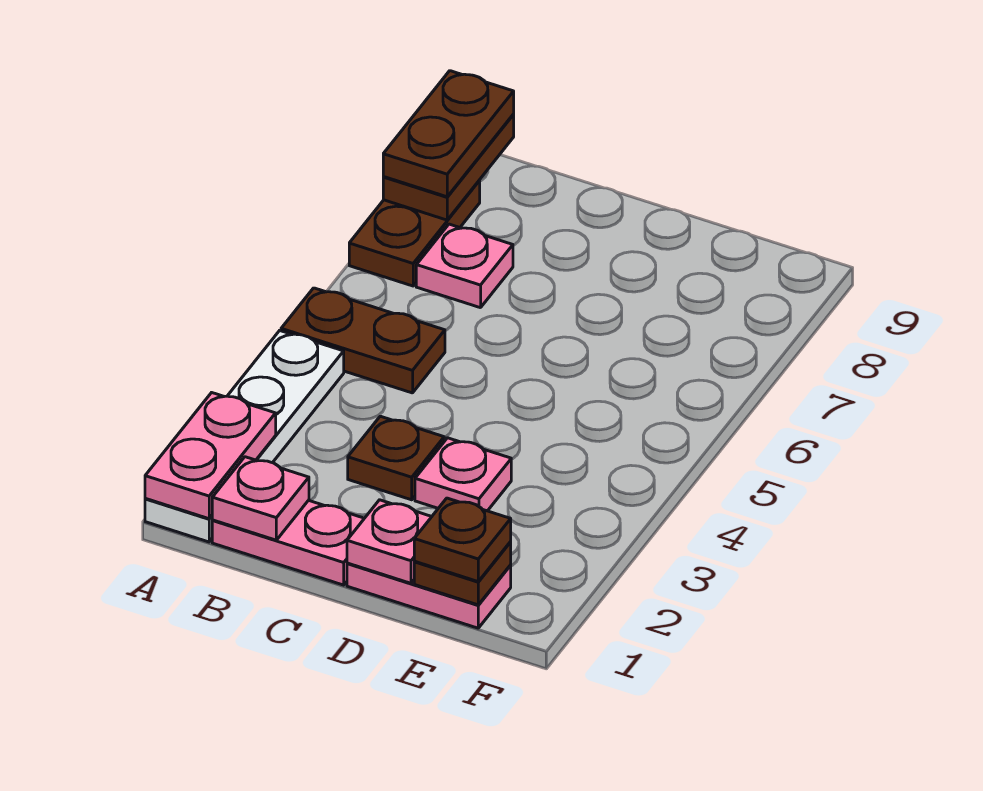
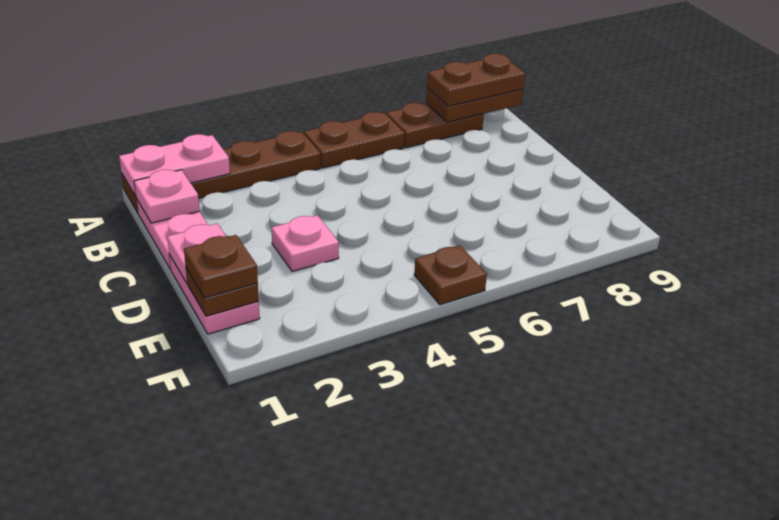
white 1x4 plate [145,331,344,542] -> brown 1x4 plate [122,131,321,213]
brown 1x2 plate [281,288,445,393] -> brown 1x2 plate turned to [304,112,405,168]
pink 1x1 plate [416,224,513,308] -> none
brown 1x1 plate [348,416,444,500] -> brown 1x1 plate moved to [414,246,487,305]

